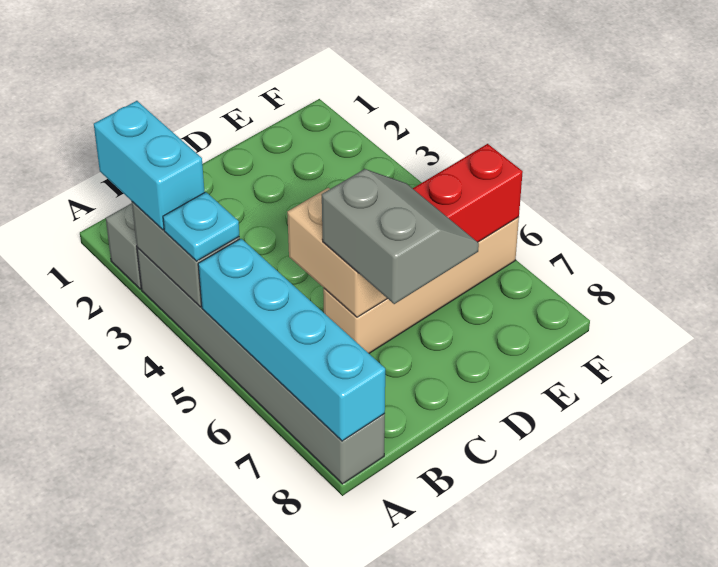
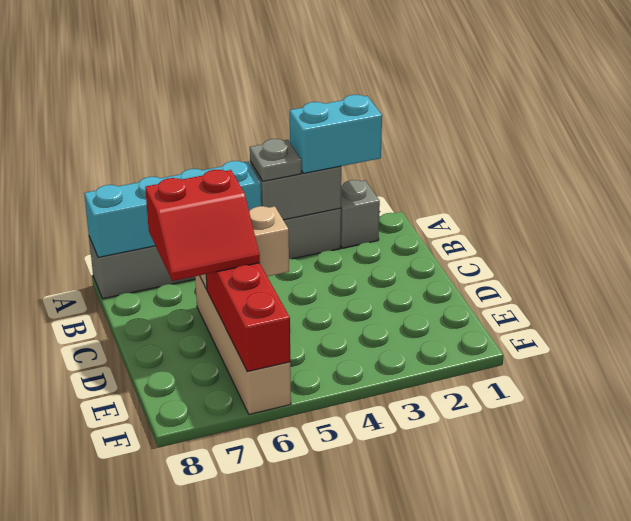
cyan 1x1 plate [163,192,239,261] -> grey 1x1 plate [250,139,301,181]
grey 2x2 slope [322,169,479,304] -> red 2x2 slope [145,170,260,281]

